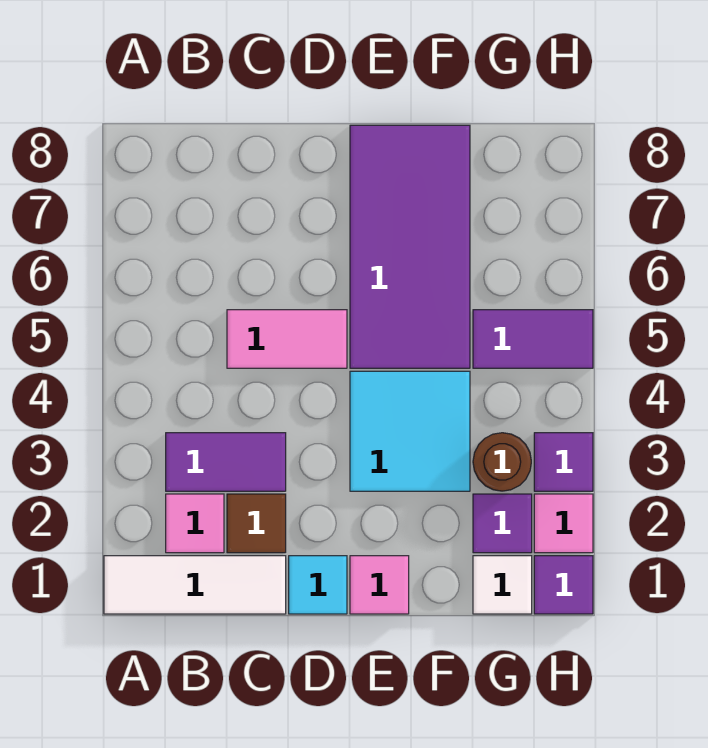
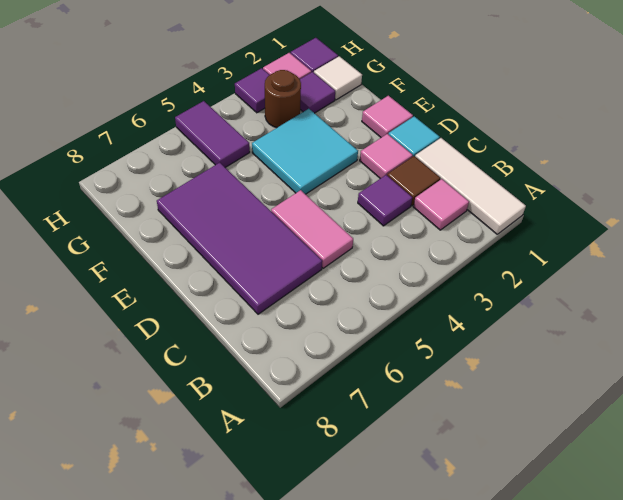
purple 1x2 tile [166,433,286,491] -> purple 1x1 tile [358,175,412,226]
none -> pink 1x1 tile [360,134,413,179]
purple 2x4 tile [350,125,470,368] -> purple 2x4 tile turned to [157,163,322,314]

